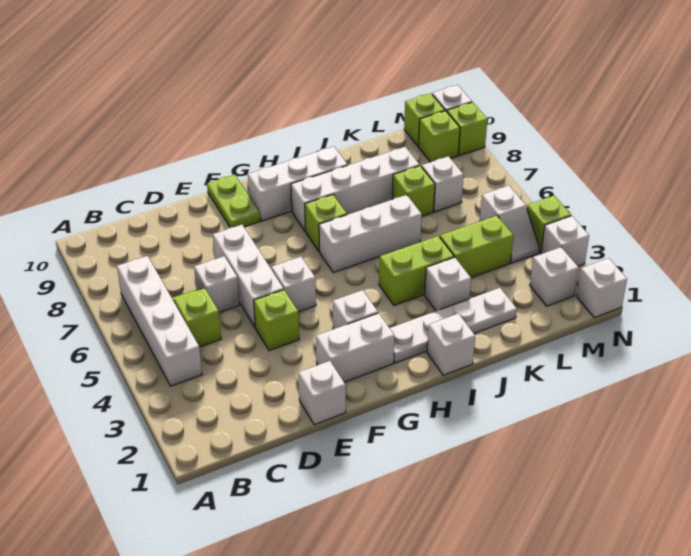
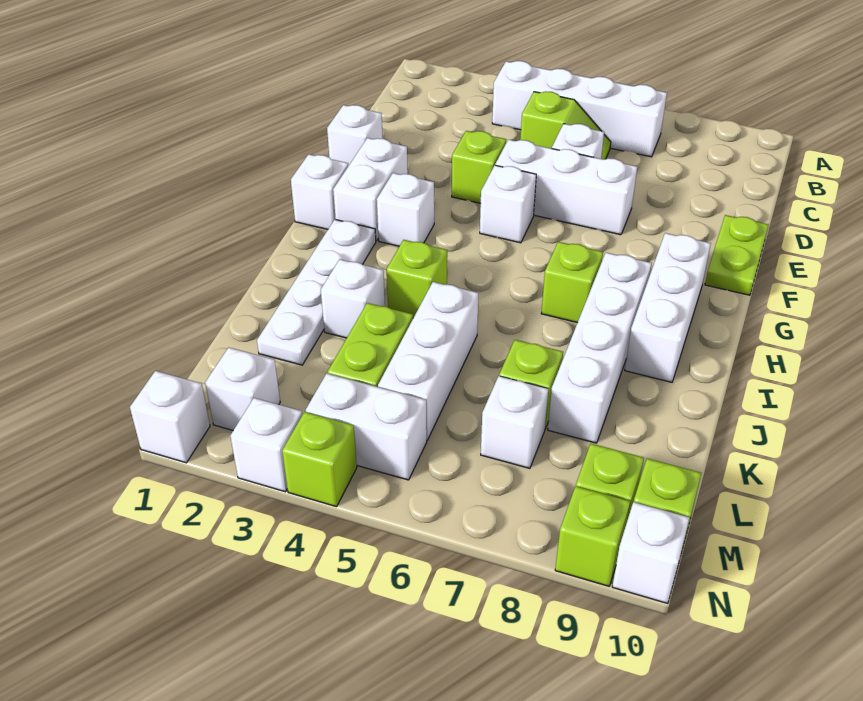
lime 1x2 plate [207,175,260,228] -> lime 1x2 plate turned to [705,215,768,295]
white 1x3 brick [319,195,422,273] -> white 1x3 brick moved to [378,282,478,440]
white 1x1 brick [427,313,475,375] -> white 1x1 brick moved to [291,154,348,229]
lime 1x2 brick [379,236,454,305] -> lime 1x1 brick [387,240,447,318]
white 1x2 slope [480,186,539,263] -> white 1x2 brick [306,374,427,480]

